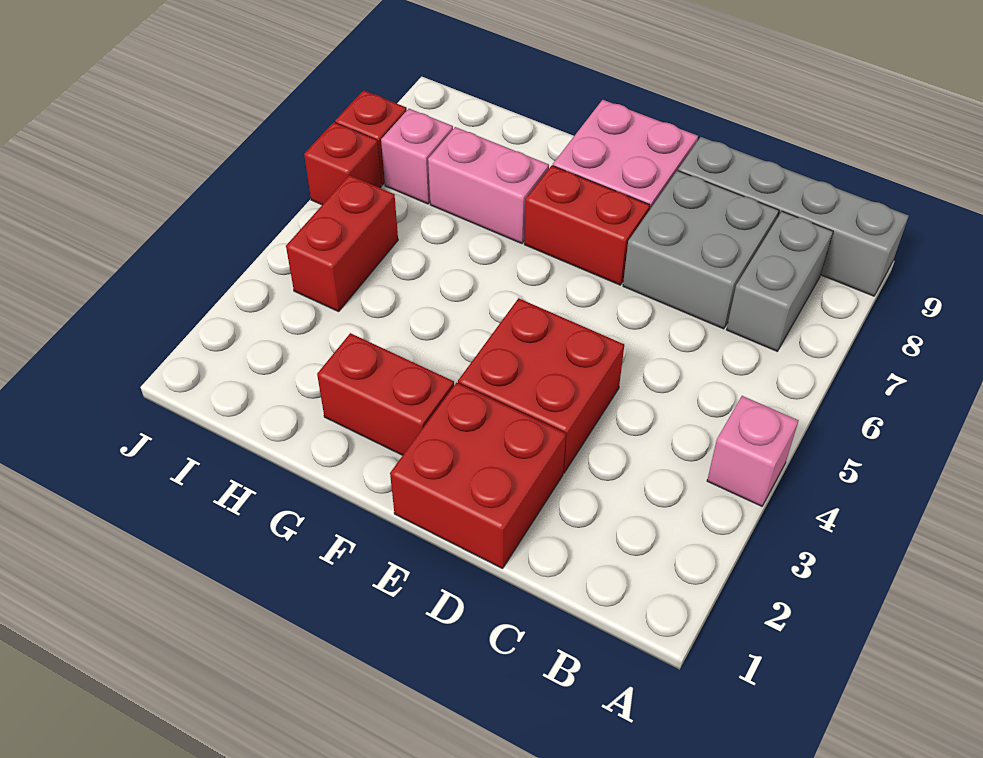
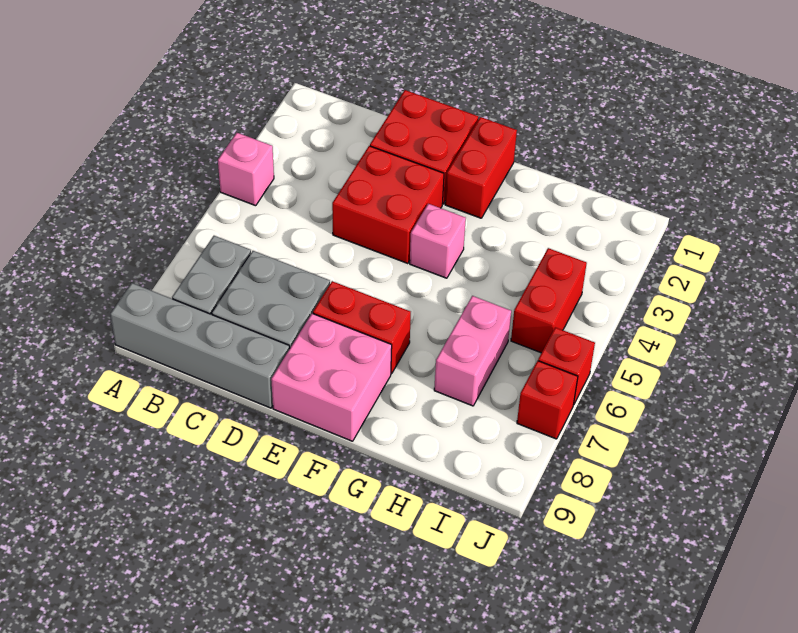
red 1x2 brick [317,333,454,455] -> red 1x2 brick turned to [445,117,517,218]
pink 1x2 brick [428,127,549,244] -> pink 1x2 brick turned to [434,296,511,406]
pink 1x1 brick [381,109,453,204] -> pink 1x1 brick moved to [410,204,466,278]

